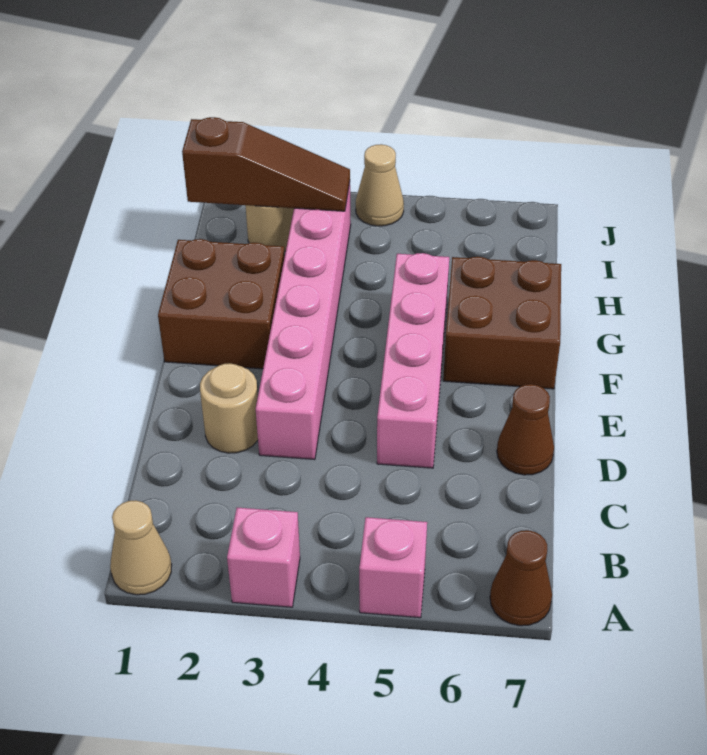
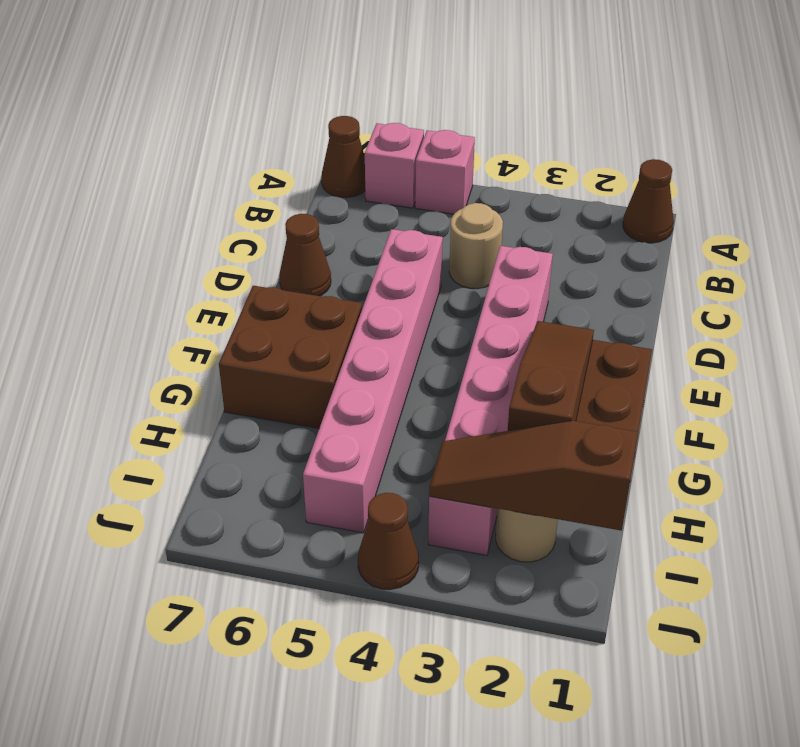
tan 1x1 cone [110,500,172,595] -> brown 1x1 cone [623,159,674,243]
pink 1x1 brick [227,508,300,607] -> pink 1x1 brick moved to [365,123,424,208]
tan 1x1 round brick [200,363,258,453] -> tan 1x1 round brick moved to [449,203,503,289]
pink 1x4 brick [377,253,449,468] -> pink 1x6 brick [303,229,443,533]
none -> brown 1x3 slope [508,321,594,431]
tan 1x1 cone [356,144,404,226] -> brown 1x1 cone [358,493,419,589]

